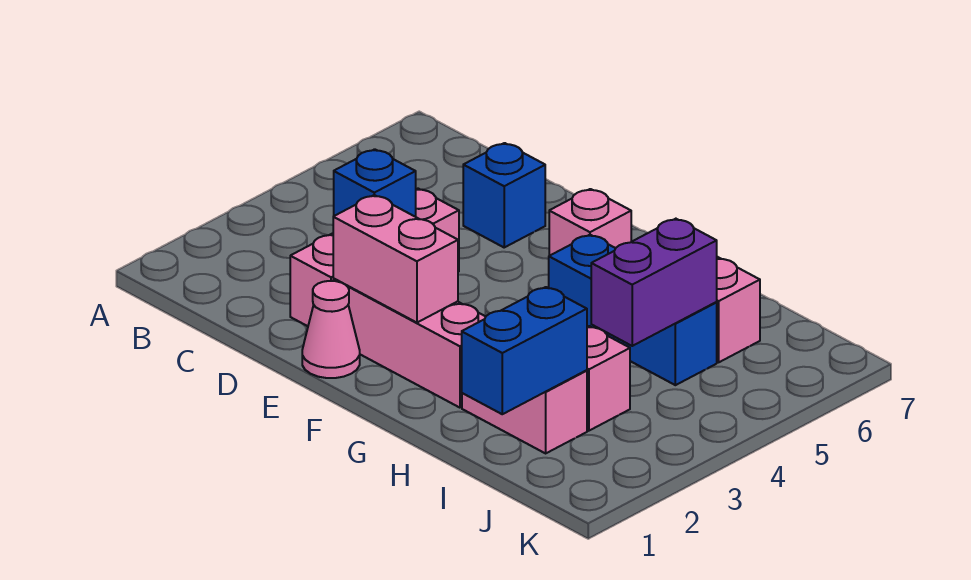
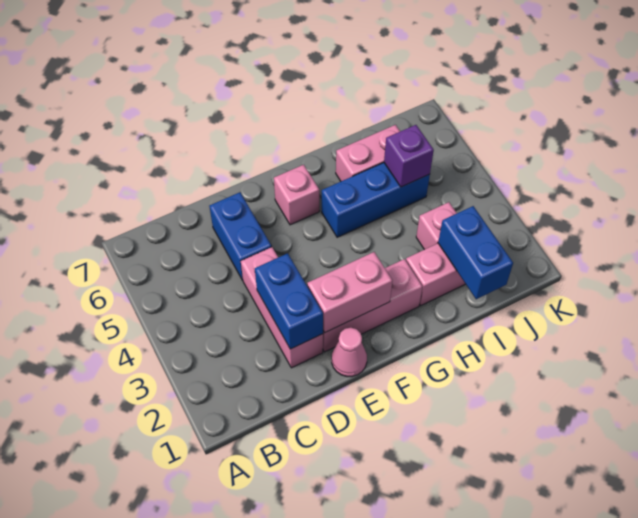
blue 1x1 brick [334,149,416,217] -> blue 1x2 brick [255,253,323,349]
blue 1x1 brick [463,143,545,247] -> blue 1x2 brick [209,192,271,280]
purple 1x2 brick [591,219,717,346] -> purple 1x1 brick [384,125,434,187]

